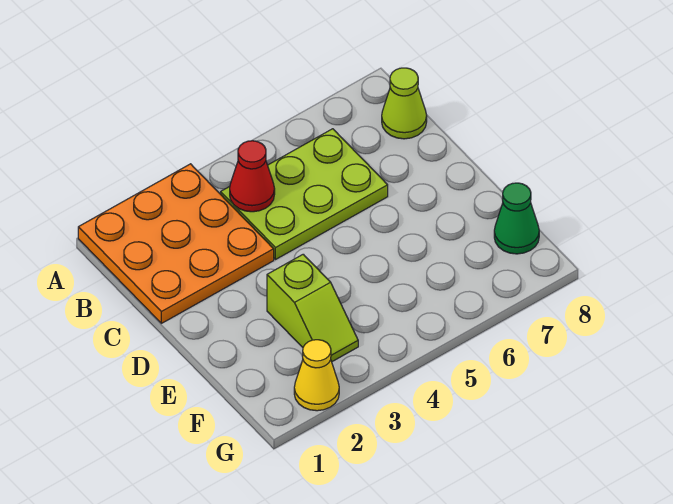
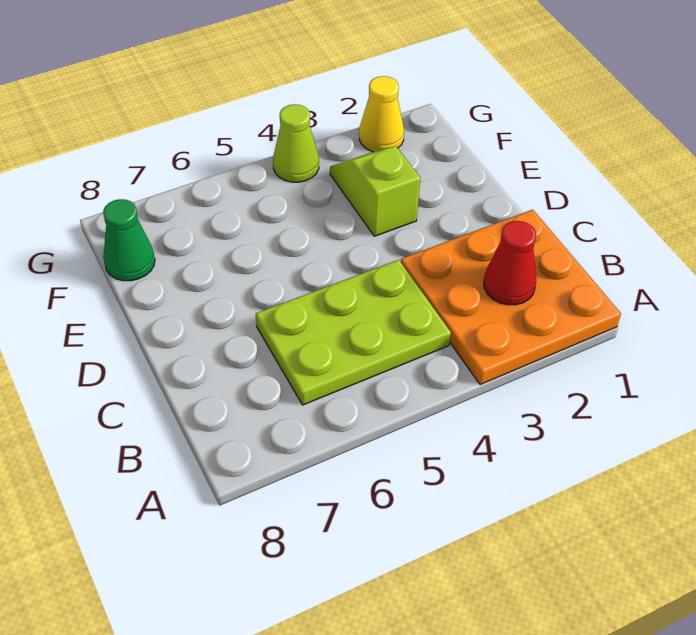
red 1x1 cone [230,141,275,212] -> red 1x1 cone moved to [484,221,536,305]
lime 1x1 cone [382,68,427,139] -> lime 1x1 cone moved to [273,104,319,182]

